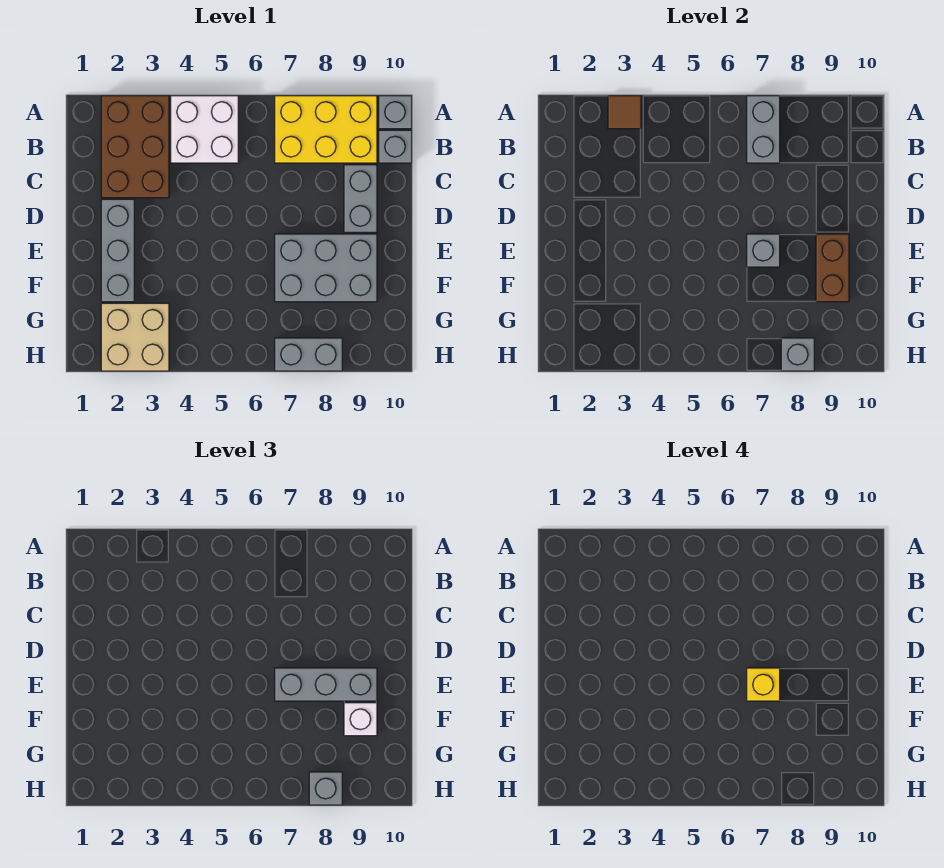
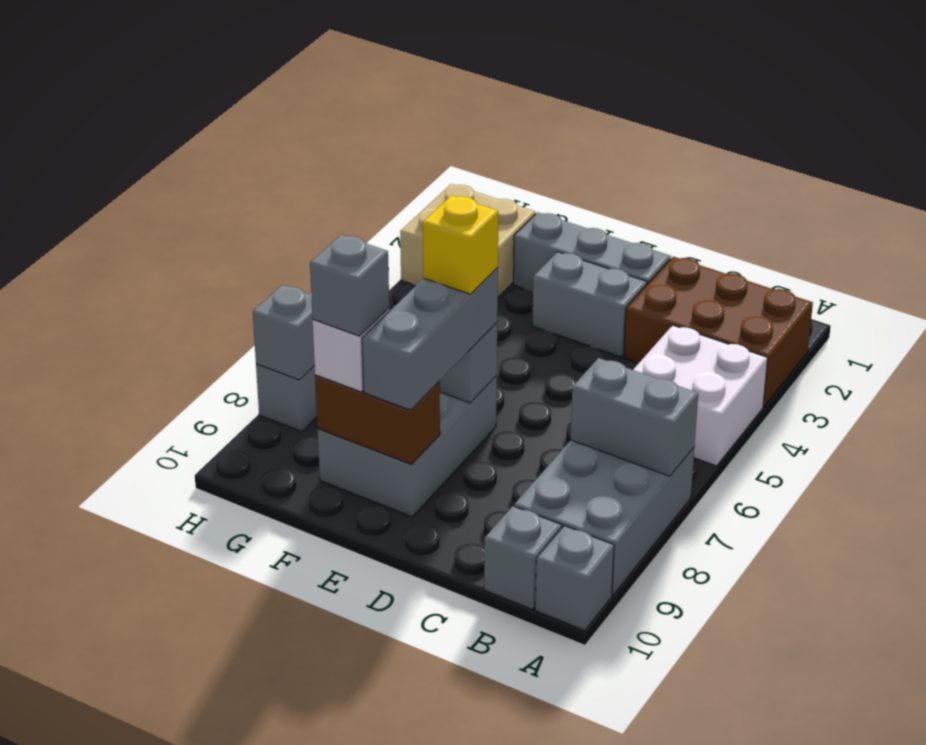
brown 1x1 tile [608,96,641,129] -> none
yellow 2x3 brick [275,96,377,163] -> grey 2x3 brick [514,440,694,595]
grey 1x2 brick [344,165,377,232] -> grey 1x2 brick moved to [532,252,647,357]
grey 1x1 brick [309,772,342,805] -> grey 1x1 brick moved to [310,235,389,336]

